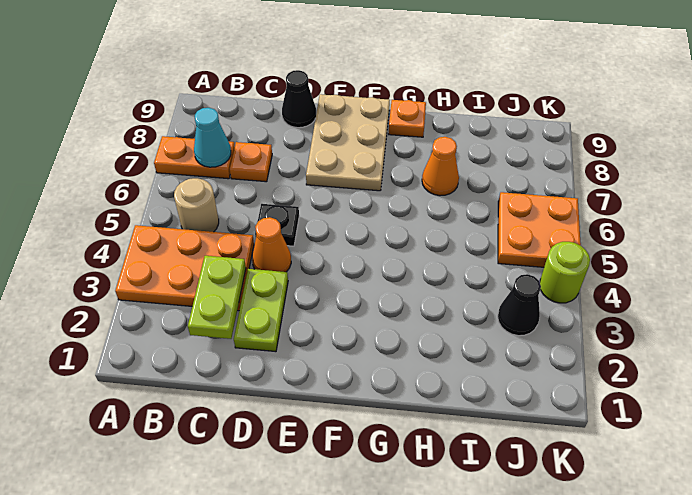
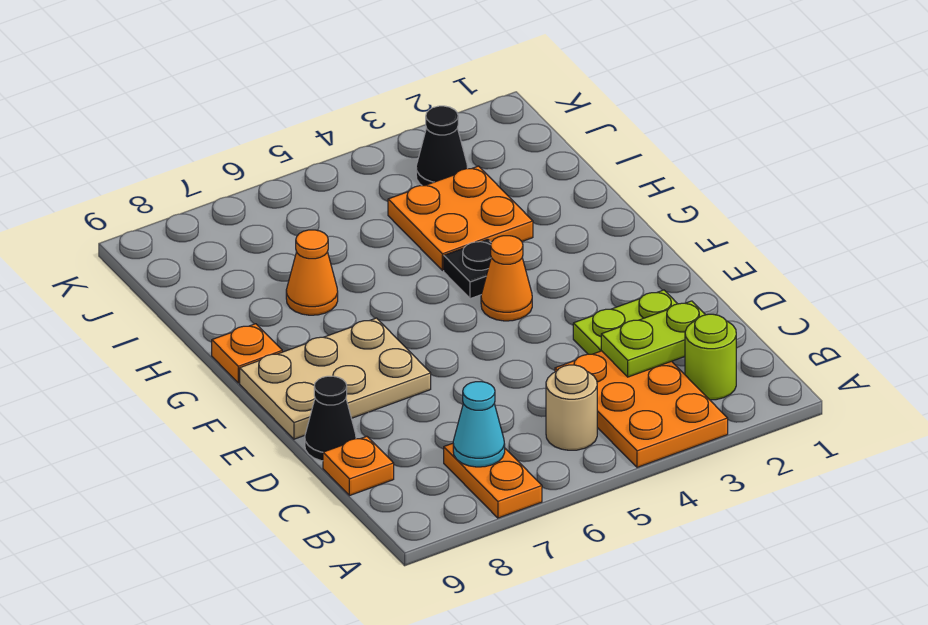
orange 1x1 plate [230,142,272,182] -> orange 1x1 plate moved to [323,436,394,496]
orange 1x1 cone [252,217,291,272] -> orange 1x1 cone moved to [481,236,532,321]
black 1x1 plate [255,204,299,246] -> black 1x1 plate moved to [444,239,491,299]
orange 2x2 plate [498,192,581,267] -> orange 2x2 plate moved to [388,166,533,270]
lime 1x1 round brick [540,242,590,303] -> lime 1x1 round brick moved to [685,314,736,400]

